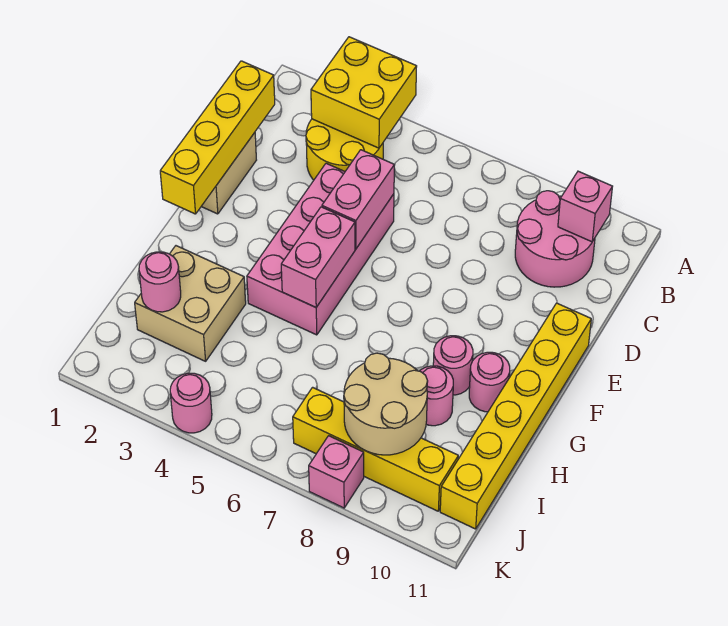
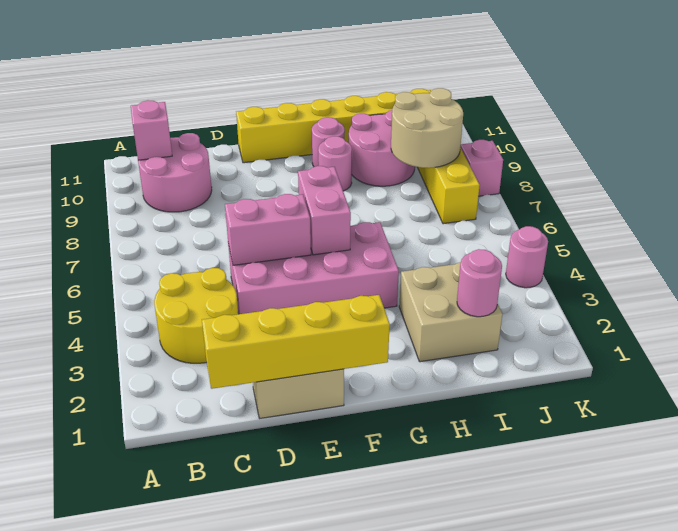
yellow 2x2 brick [311,37,417,148] -> none
pink 1x2 brick [281,207,355,307] -> pink 1x2 brick turned to [298,166,351,255]
pink 1x1 round brick [420,366,453,426] -> pink 2x2 round brick [349,110,415,186]

